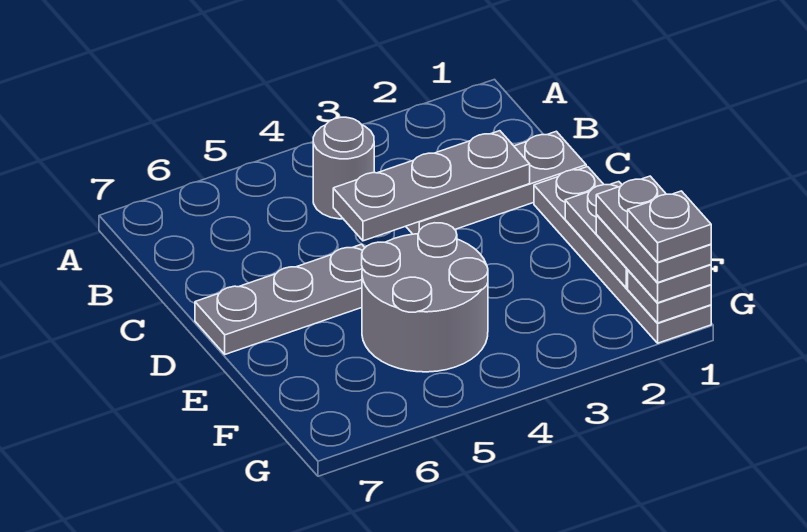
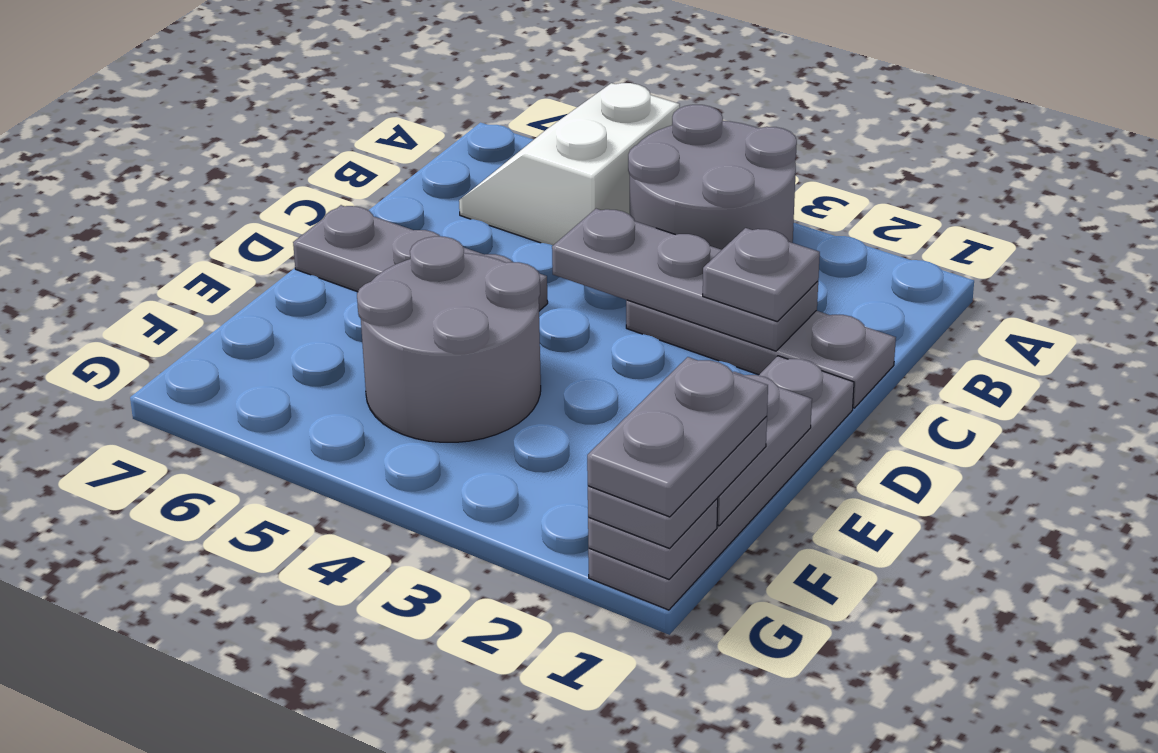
none -> white 2x2 slope [459,83,680,245]
grey 1x1 round brick [313,117,374,219] -> grey 2x2 round brick [628,105,797,250]
grey 1x1 plate [628,191,711,262] -> grey 1x1 plate moved to [703,228,820,321]

